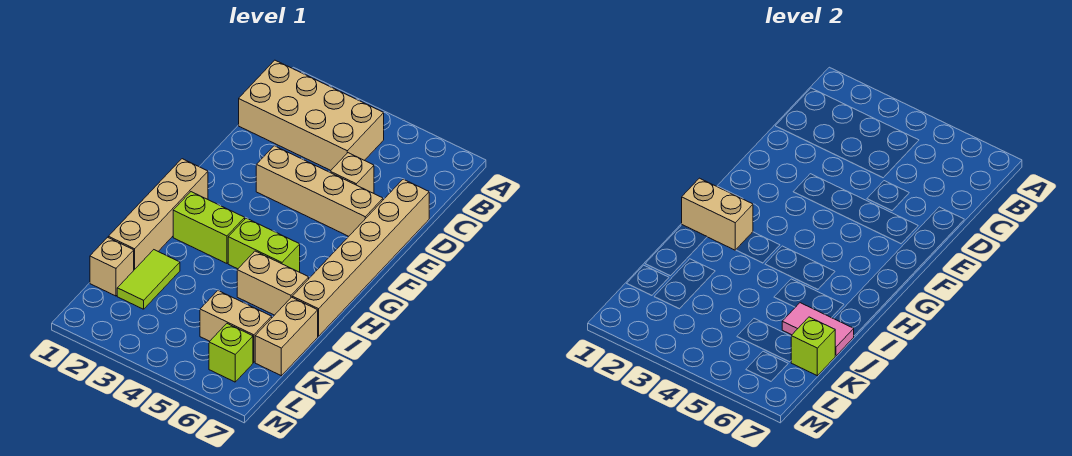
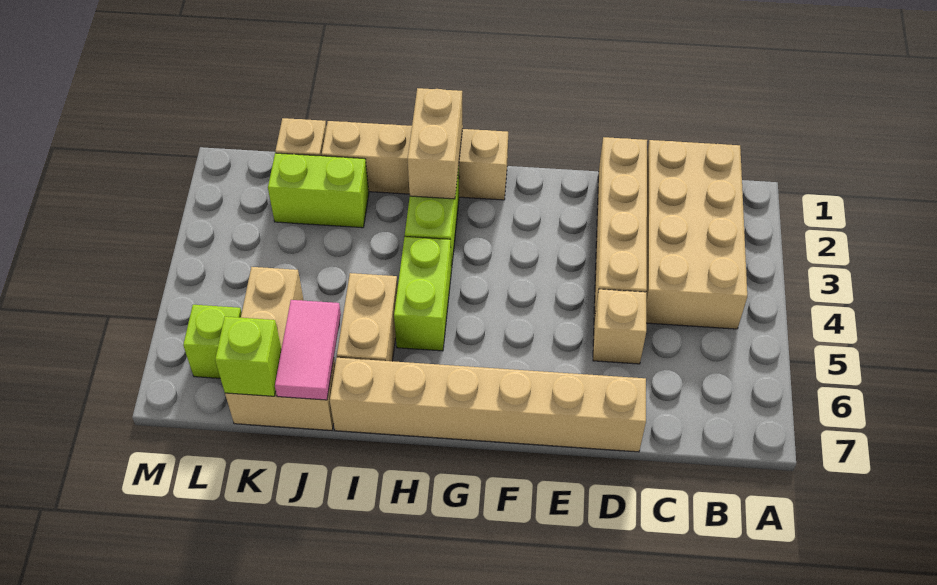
tan 1x4 brick [256,146,383,236] -> tan 1x4 brick moved to [594,137,647,318]
lime 1x2 tile [117,250,180,309] -> lime 1x2 brick [268,153,369,228]

